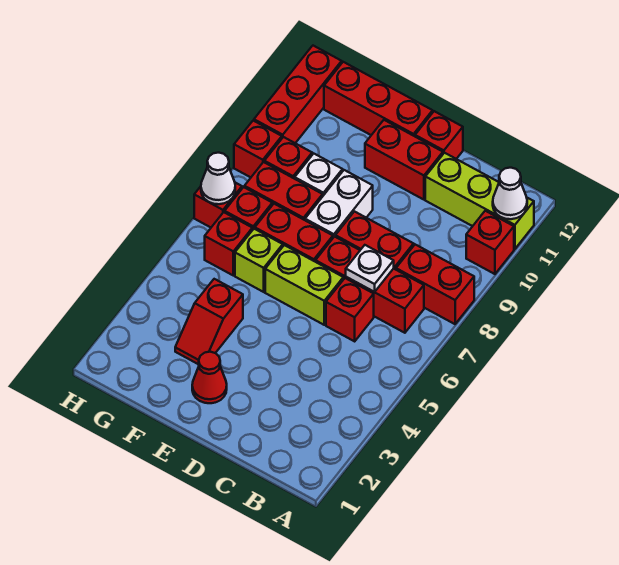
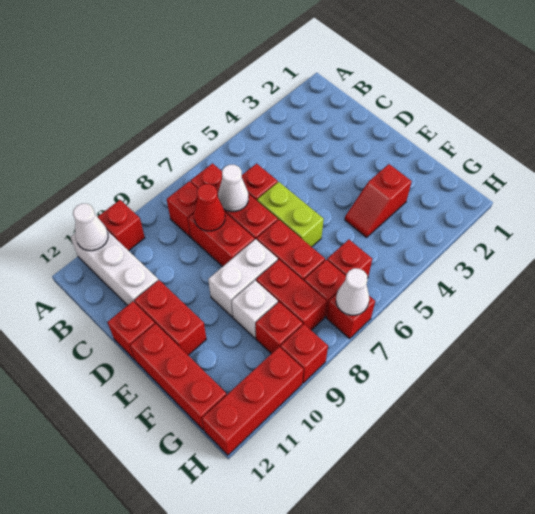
red 1x2 brick [396,245,474,324] -> red 1x1 brick [167,182,198,237]
lime 1x3 brick [425,153,534,249] -> white 1x3 brick [70,231,158,306]
white 1x1 plate [346,245,394,292] -> white 1x1 cone [218,165,248,212]
red 1x1 cone [192,352,227,403] -> red 1x1 cone moved to [194,184,225,231]
red 1x2 slope [175,279,243,364] -> red 1x2 slope turned to [345,164,412,237]
lime 1x1 brick [235,229,283,292] -> none

